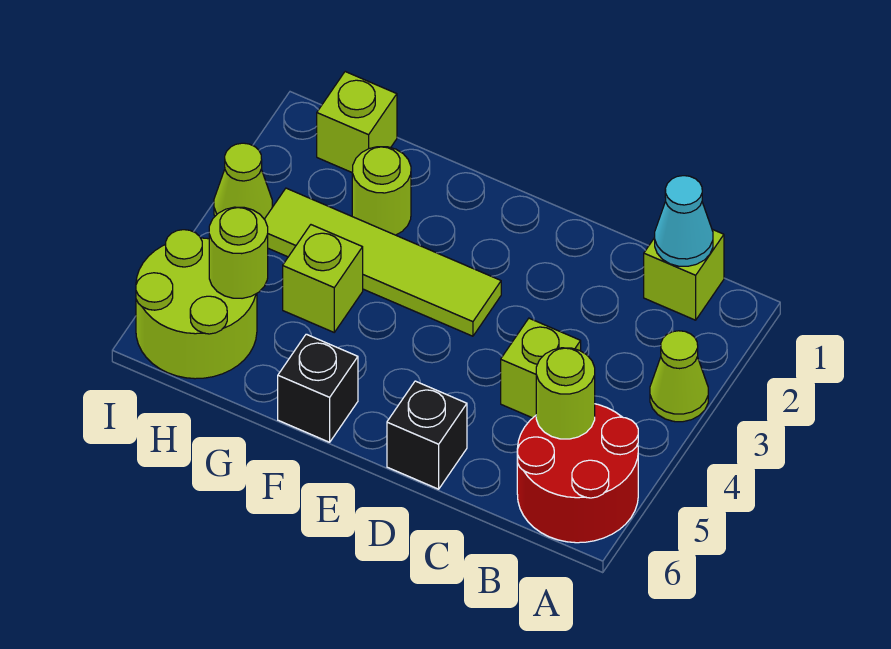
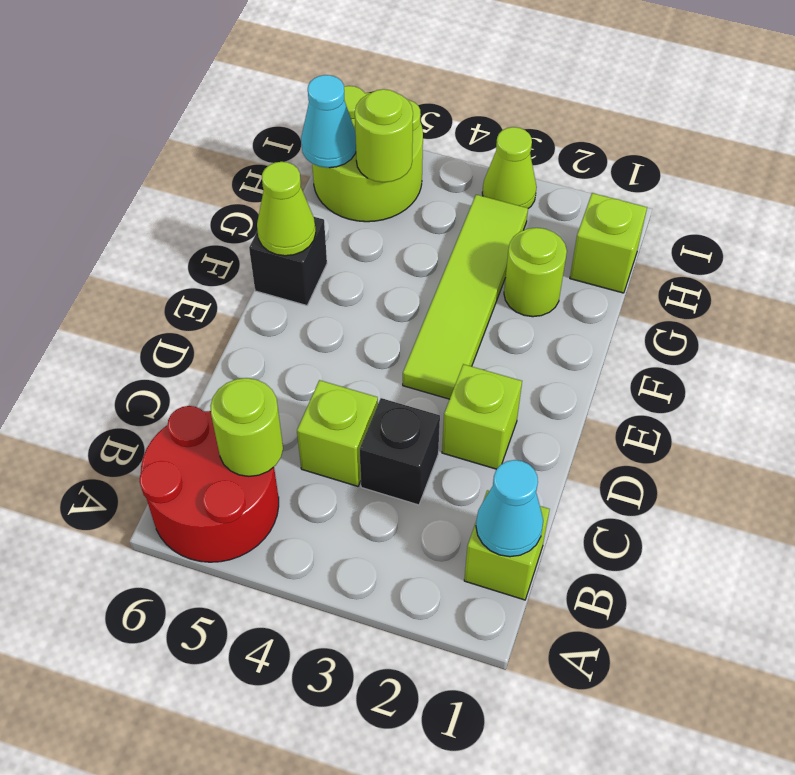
lime 1x1 cone [650,331,708,422] -> lime 1x1 cone moved to [257,162,316,256]
black 1x1 brick [387,381,467,489] -> black 1x1 brick moved to [360,398,440,505]
lime 1x1 brick [283,225,363,332] -> lime 1x1 brick moved to [442,364,522,469]
none -> cyan 1x1 cone [301,75,356,168]

